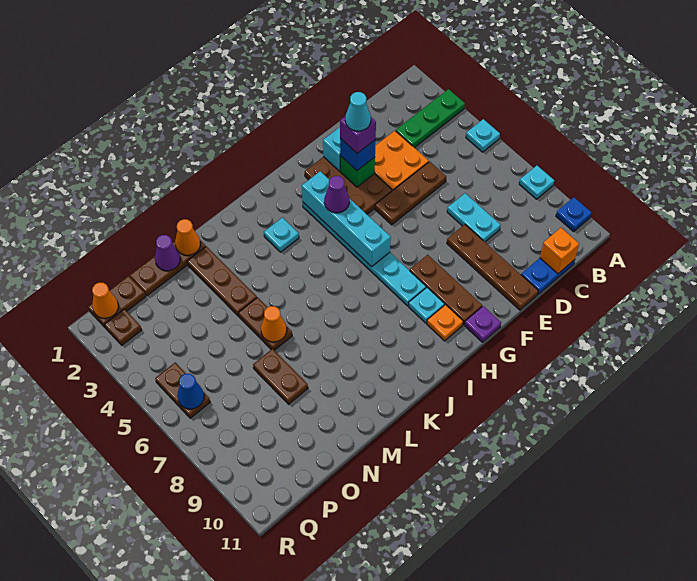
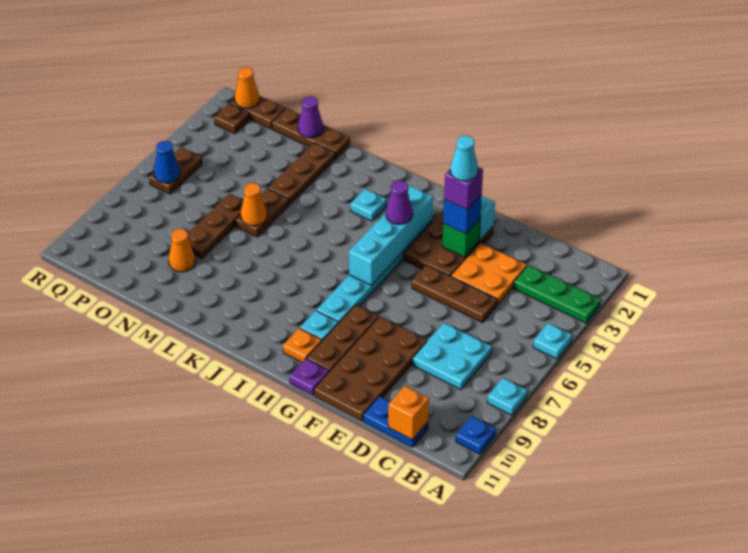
cyan 1x2 plate [447,193,501,242] -> cyan 2x2 plate [413,323,492,390]
brown 1x4 plate [447,225,538,310] -> brown 2x4 plate [314,317,427,421]
orange 1x1 cone [175,219,200,255] -> orange 1x1 cone moved to [169,229,196,272]
brown 1x2 plate [253,349,308,404] -> brown 1x3 plate [188,194,243,259]

